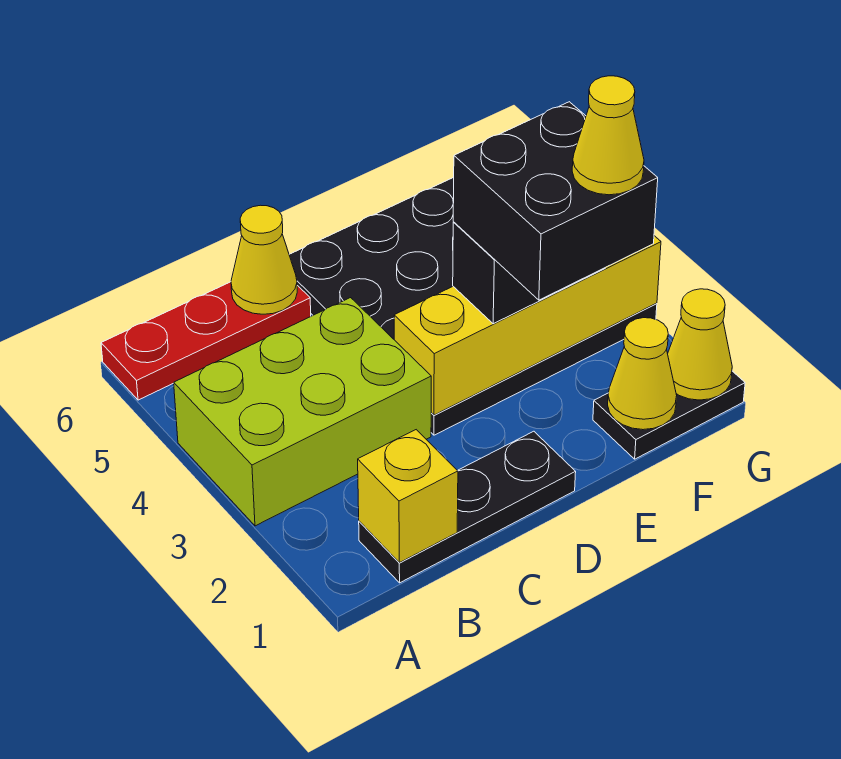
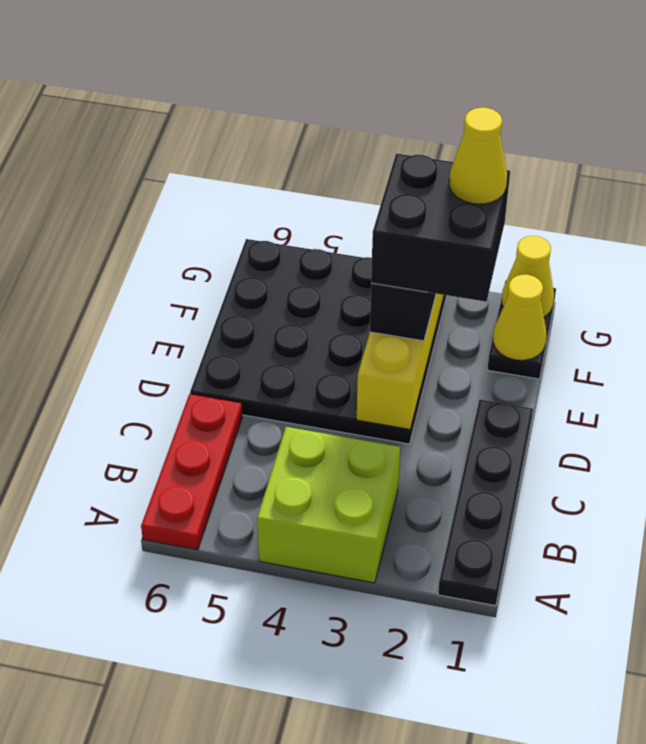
lime 2x3 brick [174,298,431,526] -> lime 2x2 brick [257,427,400,583]
black 1x3 plate [359,431,576,583] -> black 1x4 plate [438,400,533,606]
yellow 1x1 brick [358,430,458,563] -> none
yellow 1x1 cone [231,205,297,314] -> none

